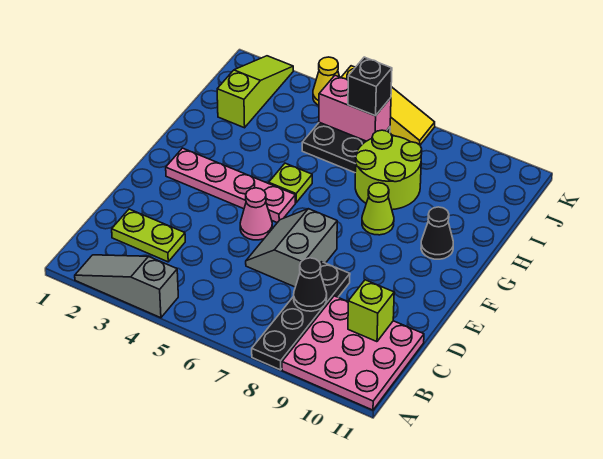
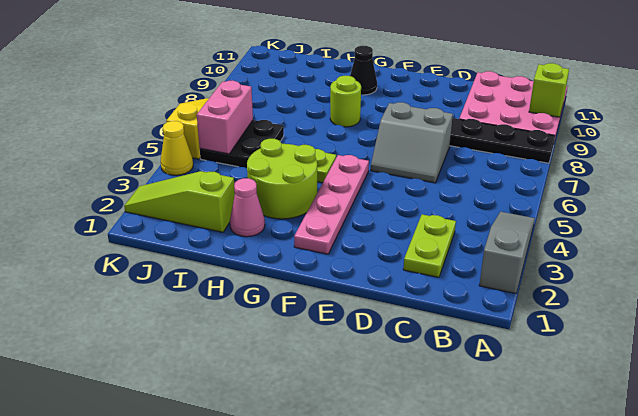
grey 1x3 slope [75,255,178,318] -> grey 1x3 slope turned to [479,212,535,294]
black 1x1 cone [294,258,327,311] -> none
lime 1x1 brick [348,280,394,342] -> lime 1x1 brick moved to [529,63,569,117]
pink 1x1 cone [240,188,272,240] -> pink 1x1 cone moved to [230,178,265,237]
lime 1x1 cone [362,183,394,235] -> lime 1x1 round brick [330,76,361,127]
lime 2x2 round brick [355,130,422,210] -> lime 2x2 round brick moved to [247,139,317,219]
black 1x1 brick [348,57,392,116] -> none

